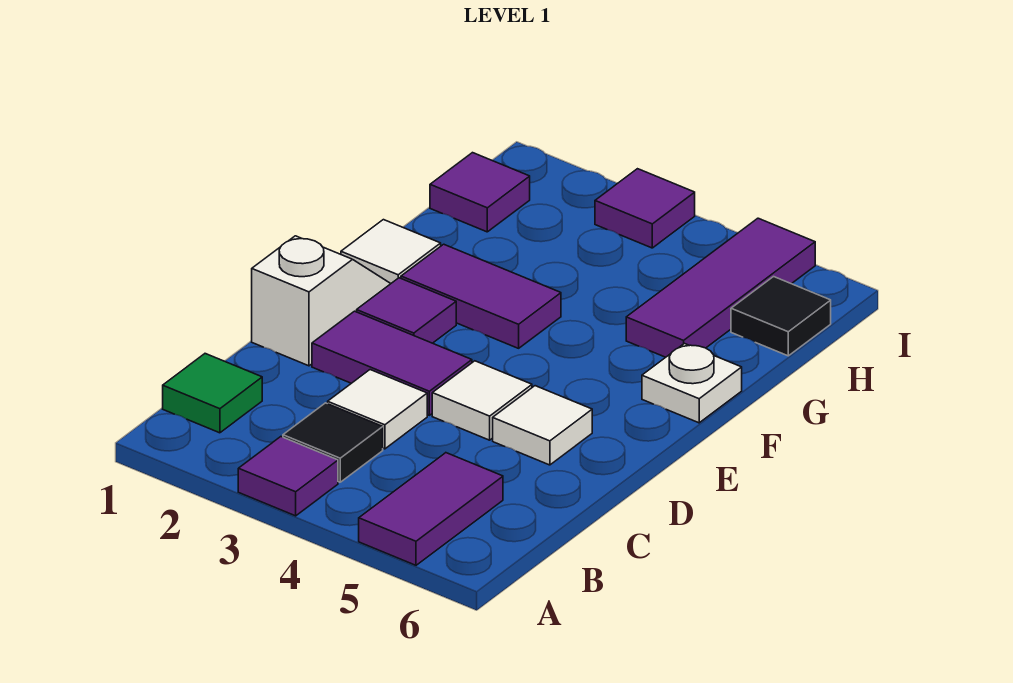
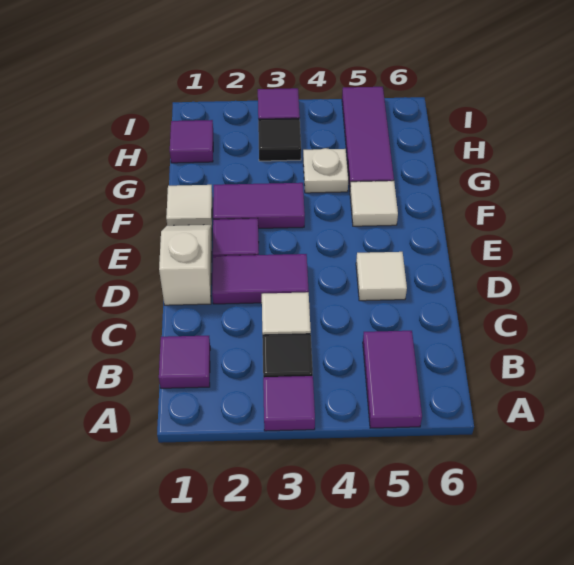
green 1x1 tile [163,354,262,433] -> purple 1x1 tile [159,336,210,388]
white 1x1 tile [432,361,532,440] -> white 1x1 tile moved to [350,181,398,226]
white 1x1 plate [642,344,742,423] -> white 1x1 plate moved to [303,148,348,193]
black 1x1 tile [731,277,831,356] -> black 1x1 tile moved to [258,118,301,161]

